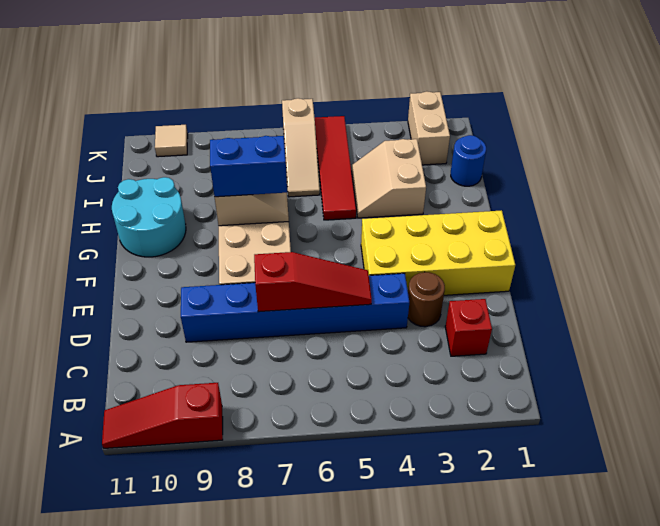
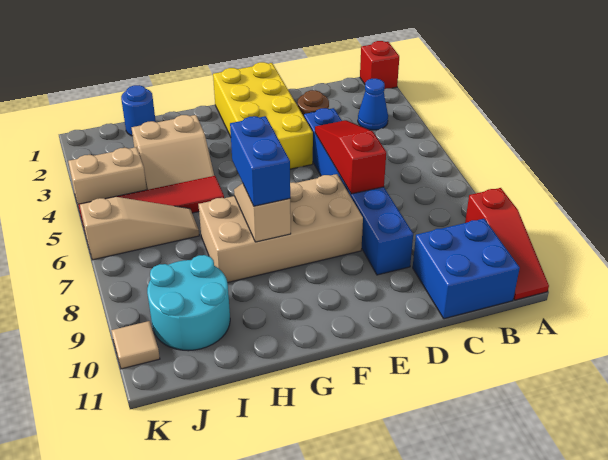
none -> blue 1x1 cone [358,79,388,130]
none -> blue 2x2 brick [413,219,520,319]
red 1x1 brick [445,299,492,356] -> red 1x1 brick moved to [360,41,399,89]
cyan 2x2 round brick [112,177,186,257] -> cyan 2x2 round brick moved to [147,255,230,351]
tan 1x2 brick [408,91,450,165] -> tan 1x2 brick moved to [68,147,147,208]

